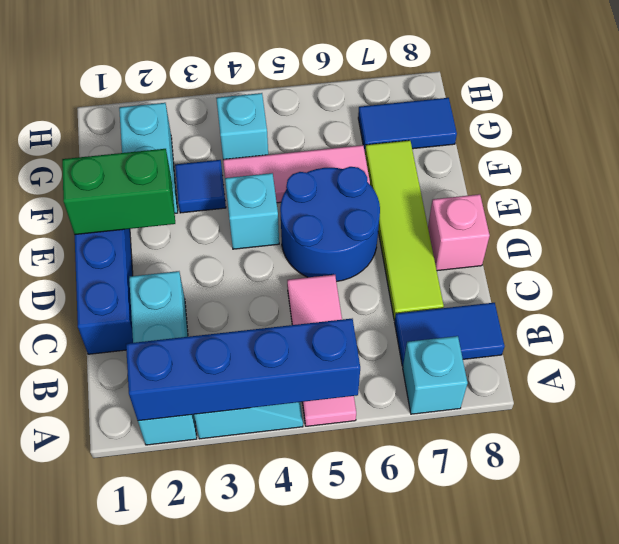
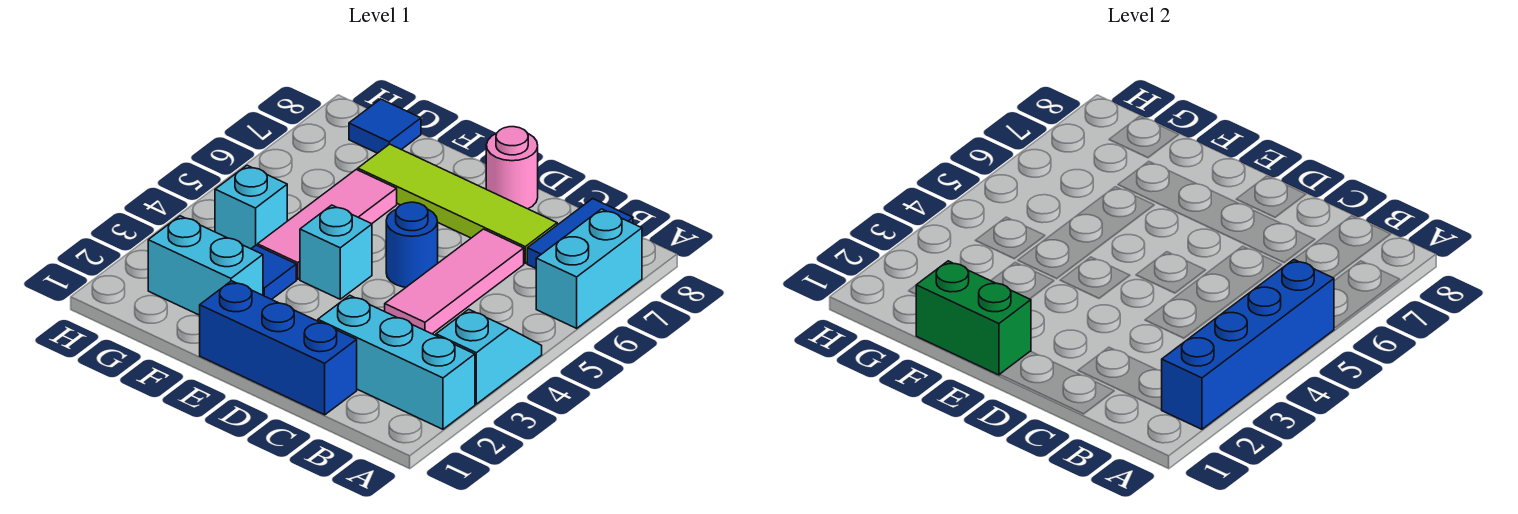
pink 1x3 tile [287,275,356,426] -> pink 1x3 tile turned to [385,229,524,334]
cyan 1x1 brick [403,336,468,414] -> cyan 1x2 brick [536,209,642,328]
blue 2x2 round brick [280,167,380,282] -> blue 1x1 round brick [386,202,438,287]
pink 1x1 brick [428,194,490,271] -> pink 1x1 round brick [486,127,538,209]
green 1x2 brick [62,149,175,235] -> green 1x2 brick turned to [916,261,1031,375]
blue 1x2 tile [358,98,457,151] -> blue 1x1 tile [349,99,421,153]

